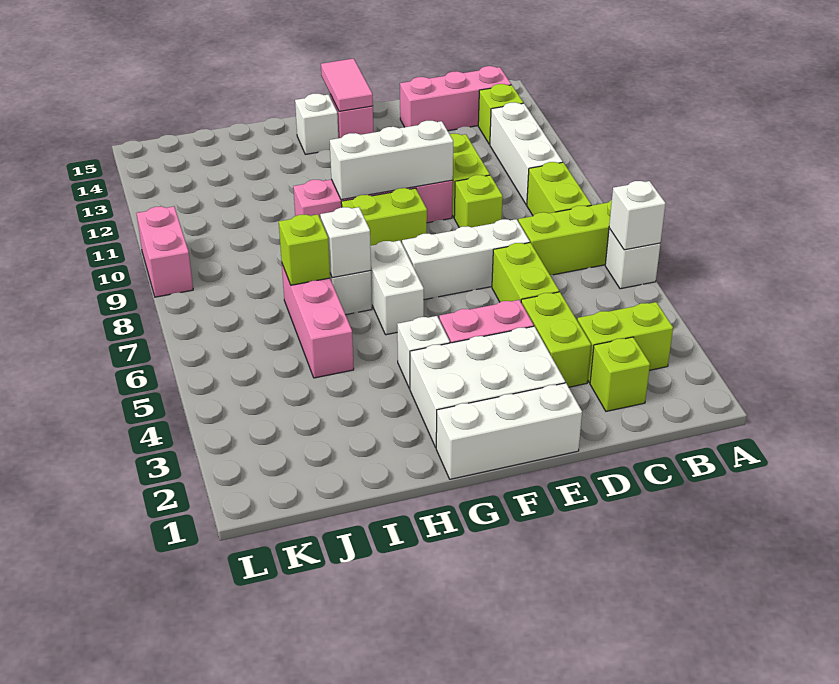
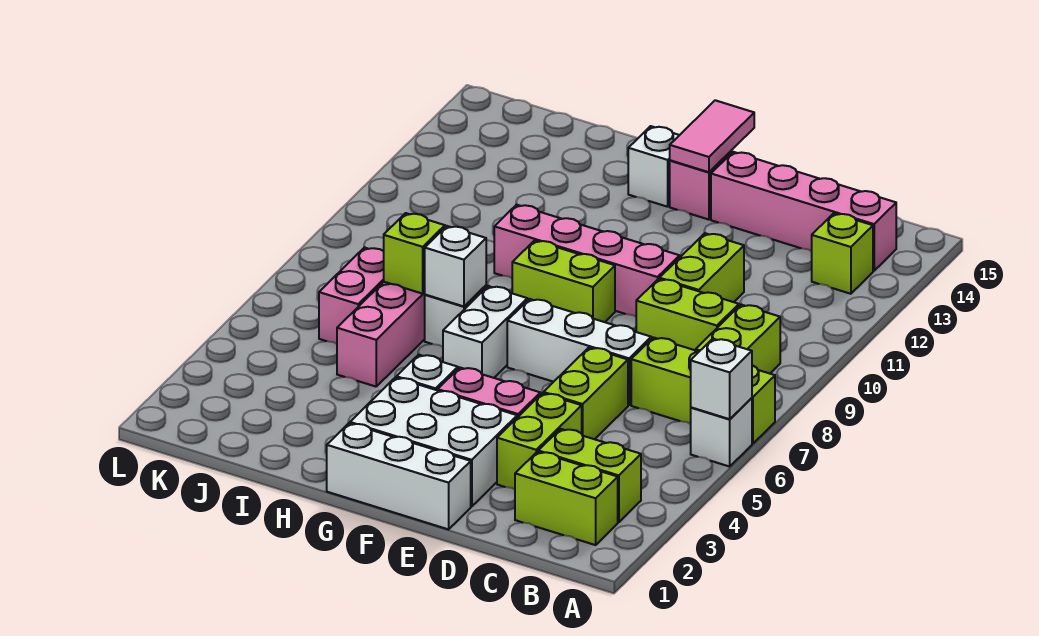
white 1x3 brick [490,102,563,205] -> none
pink 1x3 brick [400,66,511,131] -> pink 1x4 brick [711,152,896,271]
lime 1x1 brick [590,337,650,411] -> lime 1x2 brick [515,452,618,545]
lime 1x1 brick [454,175,503,228] -> lime 1x2 brick [636,279,739,350]
white 1x3 brick [330,121,453,200] -> none
pink 1x2 brick [136,206,193,297] -> pink 1x2 brick moved to [319,248,384,344]

